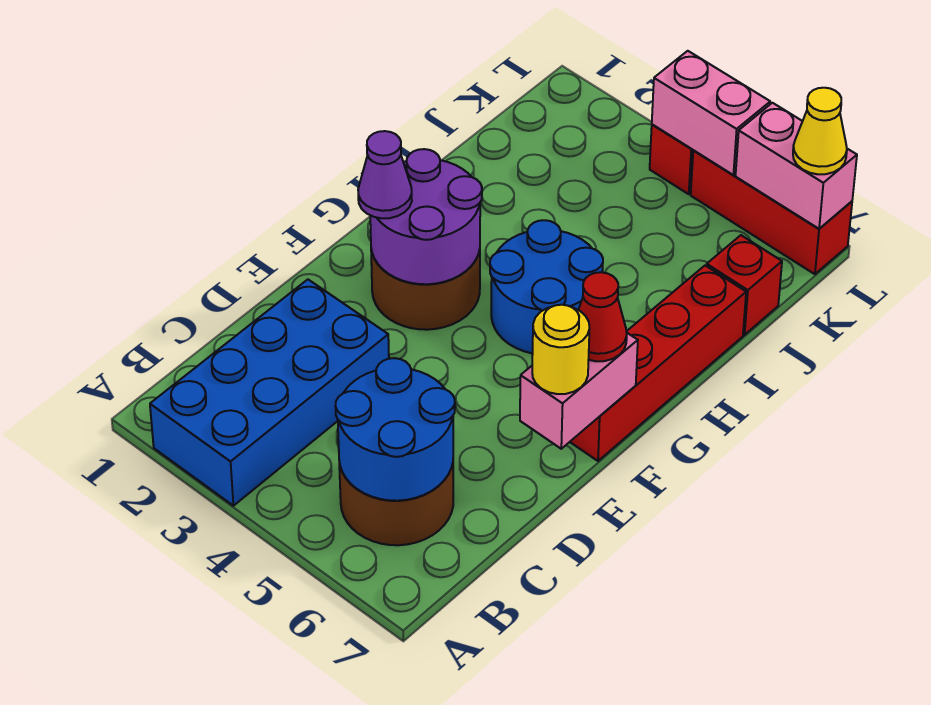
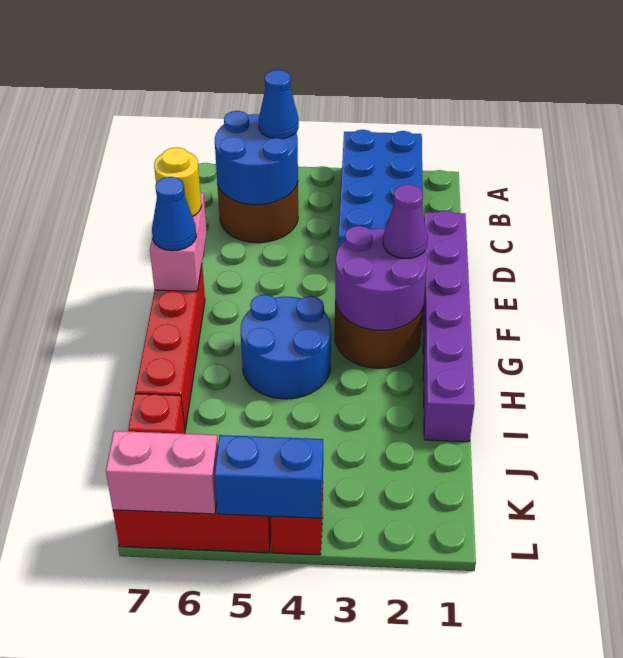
none -> blue 1x1 cone [259,70,299,139]
none -> purple 1x6 brick [423,211,475,442]
red 1x1 cone [579,272,627,361] -> blue 1x1 cone [152,177,196,251]
pink 1x2 brick [652,51,770,175] -> blue 1x2 brick [215,435,323,518]
yellow 1x1 cone [793,88,847,174] -> none

